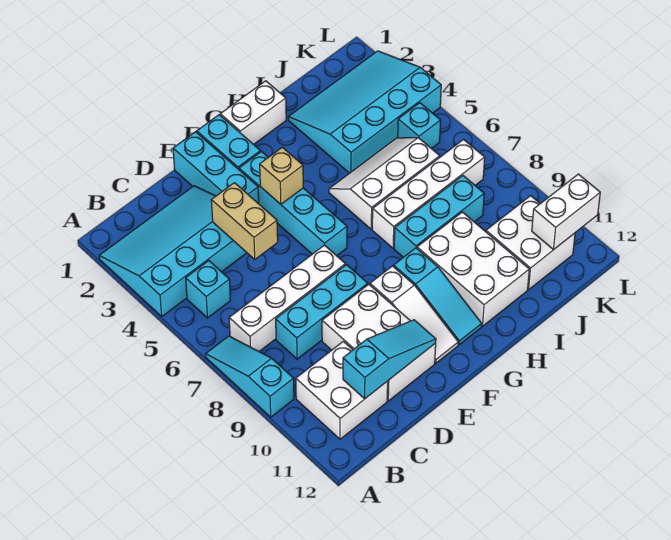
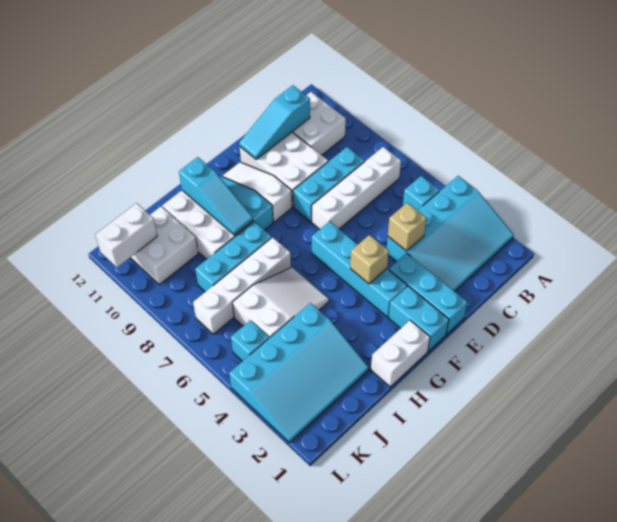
cyan 1x3 slope [206,336,294,417] -> cyan 1x3 slope moved to [179,157,253,235]
tan 1x2 brick [211,183,278,259] -> tan 1x1 brick [388,203,426,251]
white 2x3 slope [329,138,440,229] -> white 2x3 slope turned to [232,267,329,338]

